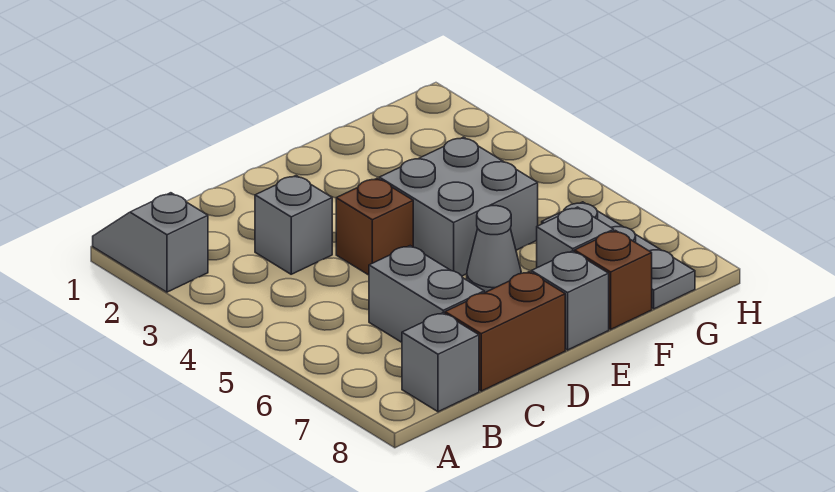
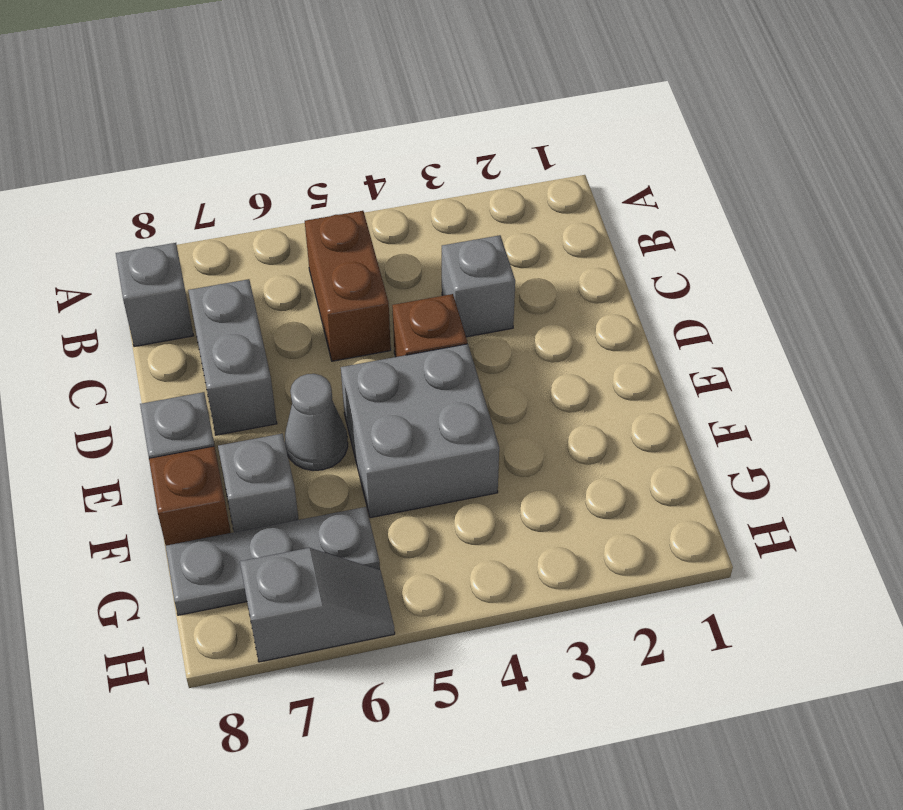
grey 1x2 slope [93,193,208,292] -> grey 1x2 slope moved to [240,548,395,662]
grey 1x2 brick [369,246,484,342] -> grey 1x2 brick turned to [188,279,277,435]
brown 1x2 brick [445,272,565,391] -> brown 1x2 brick moved to [305,211,391,361]

